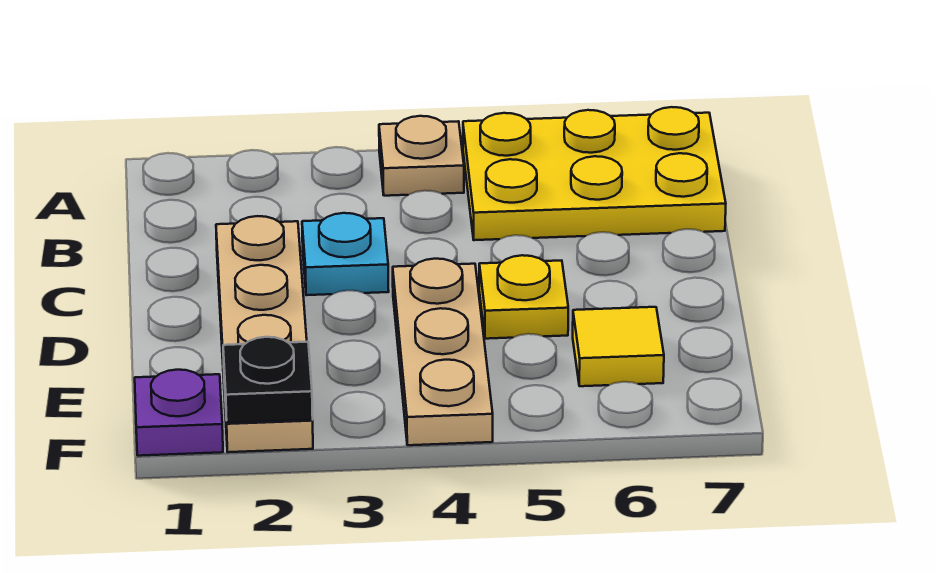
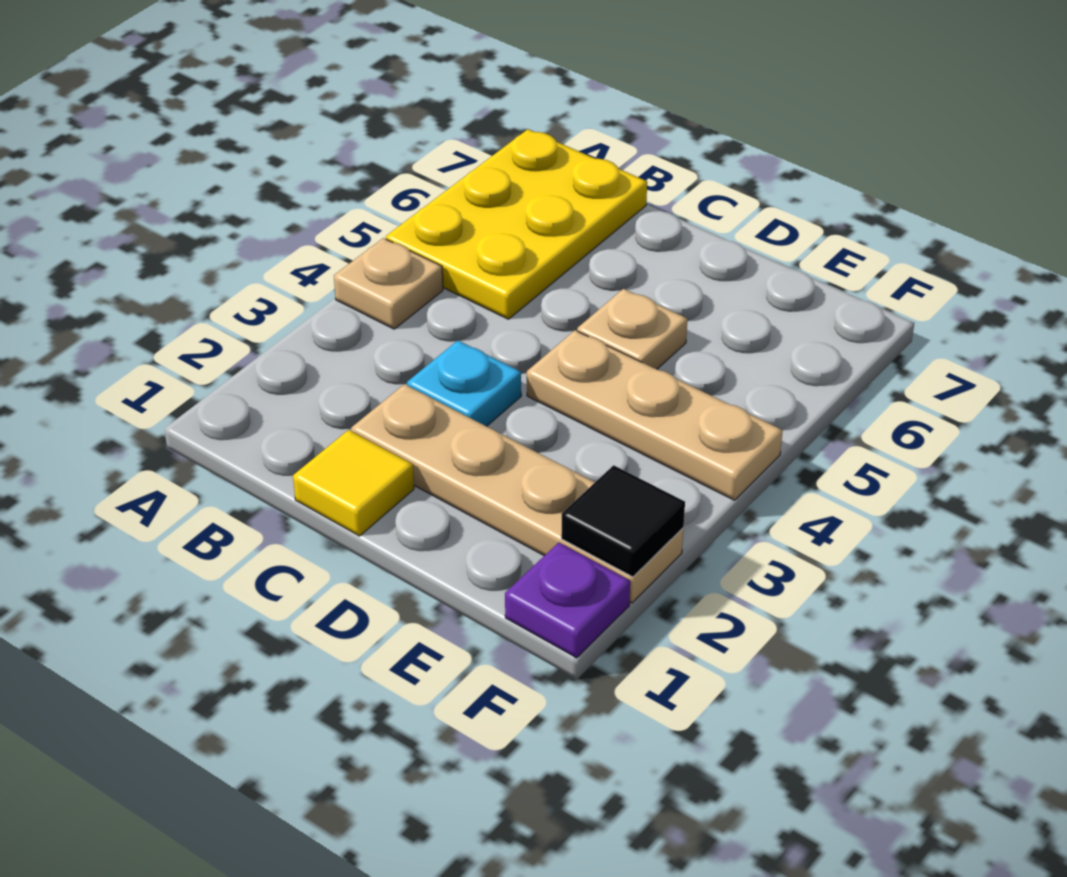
yellow 1x1 plate [479,255,568,339] -> tan 1x1 plate [577,289,687,369]
yellow 1x1 tile [573,307,664,386] -> yellow 1x1 tile moved to [293,430,414,536]
black 1x1 plate [223,337,313,423] -> black 1x1 tile [561,465,685,577]

